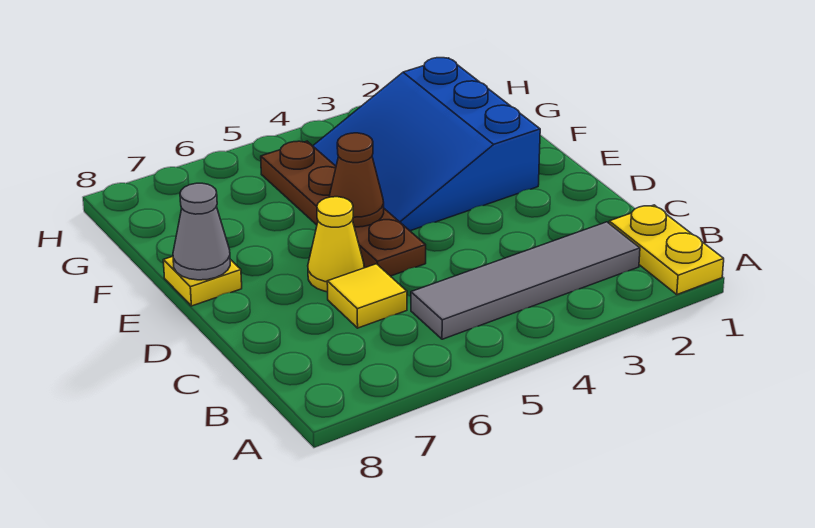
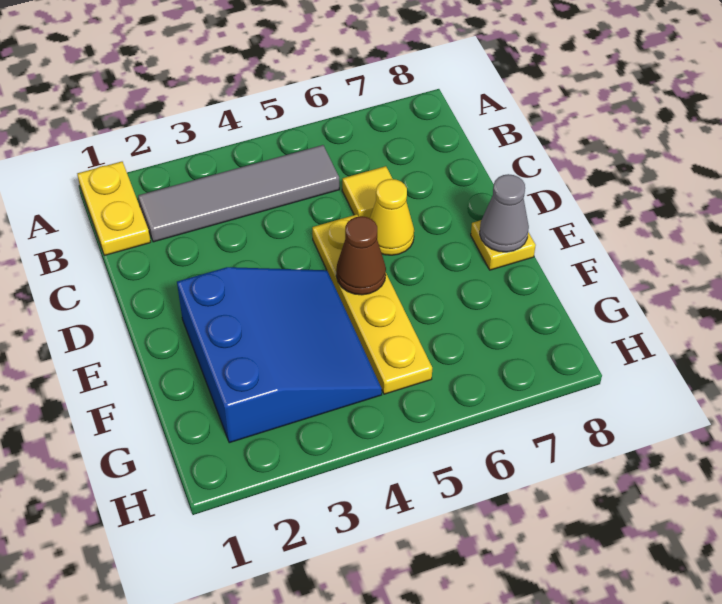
brown 1x4 plate [261,141,426,276] -> yellow 1x4 plate [312,214,432,394]

